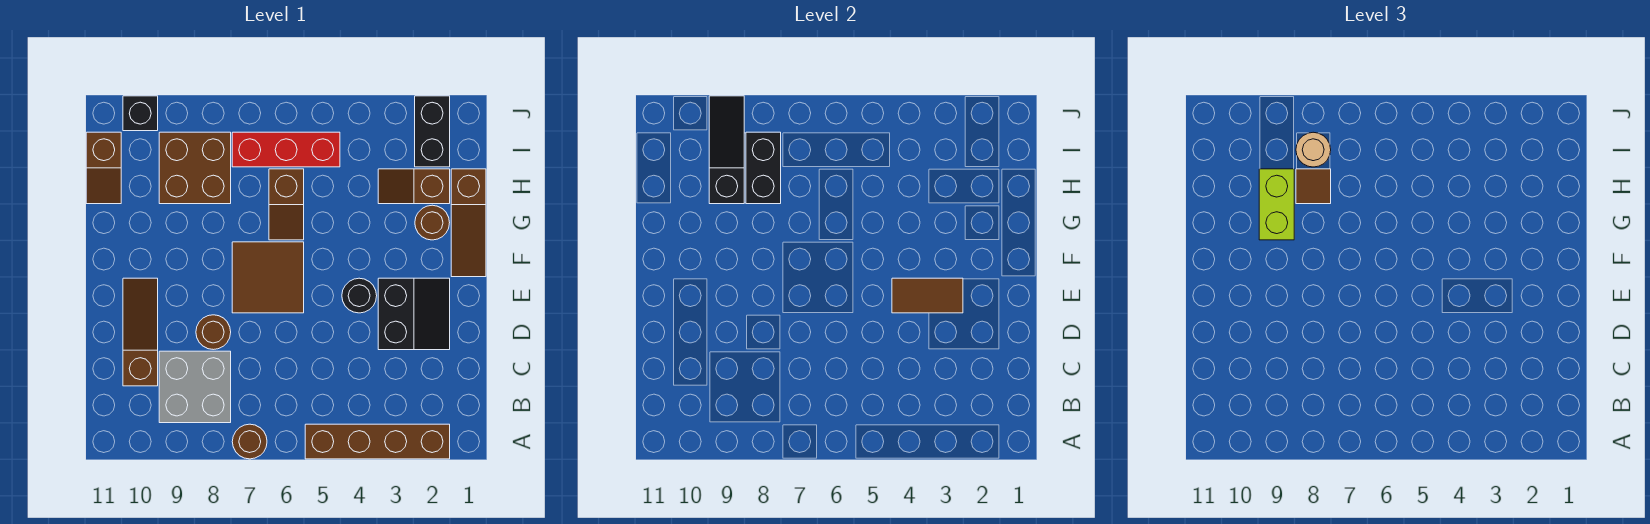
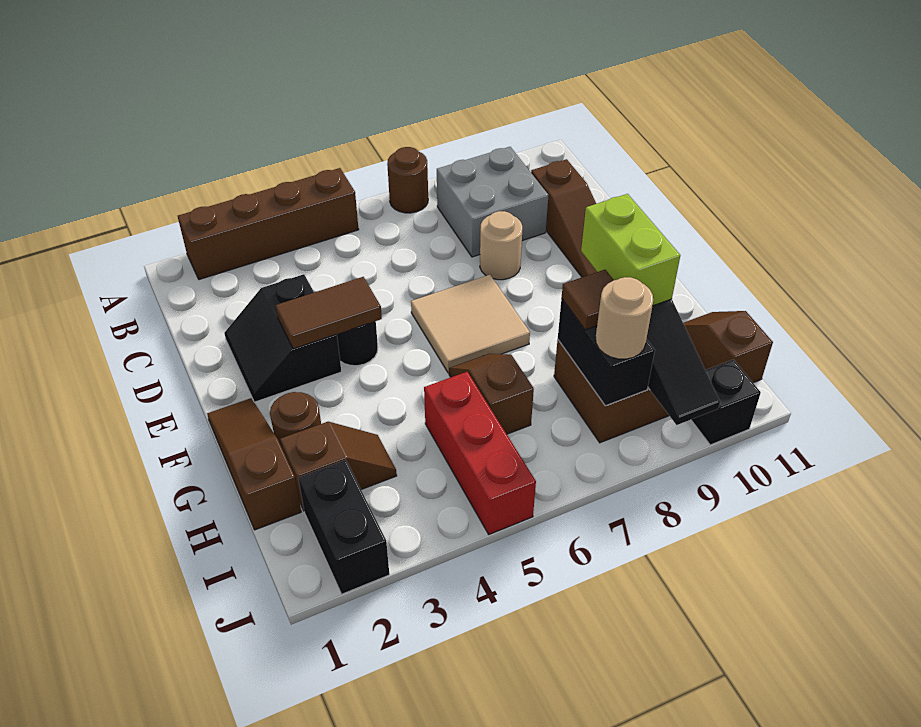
brown 1x1 round brick [196,315,231,350] -> tan 1x1 round brick [480,211,522,280]
brown 2x2 tile [232,242,304,313] -> tan 2x2 tile [411,275,530,373]
red 1x3 brick [232,132,340,167] -> red 1x3 brick turned to [424,372,536,534]

